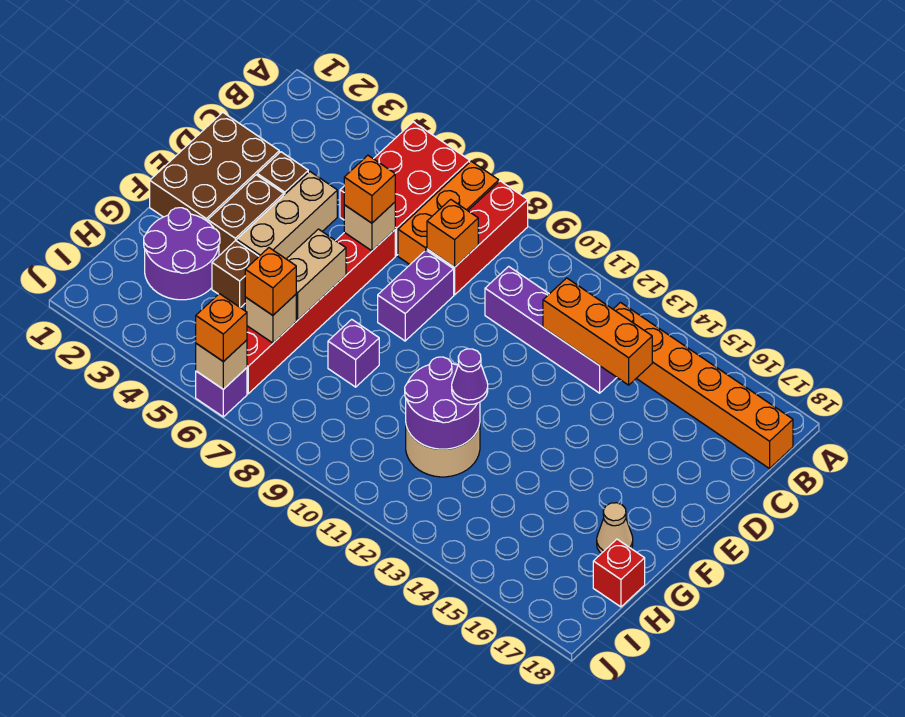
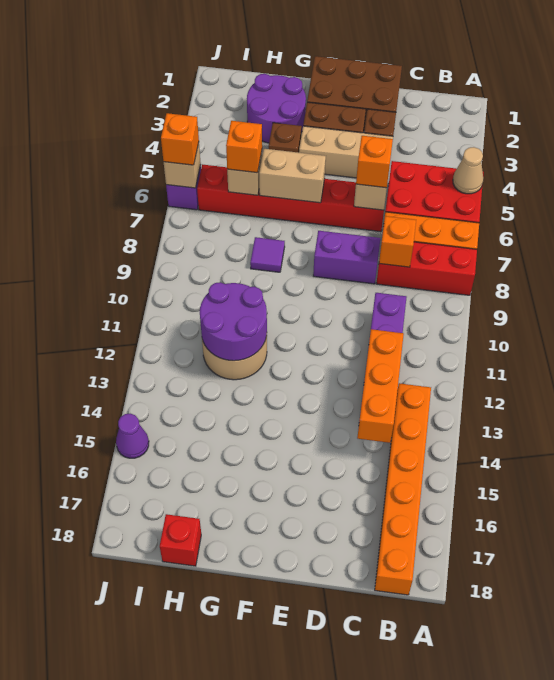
purple 1x1 brick [328,319,379,387] -> purple 1x1 tile [250,237,285,272]
purple 1x1 cone [452,349,488,405] -> purple 1x1 cone moved to [116,414,149,458]
tan 1x1 cone [597,503,633,553] -> tan 1x1 cone moved to [453,147,483,194]

